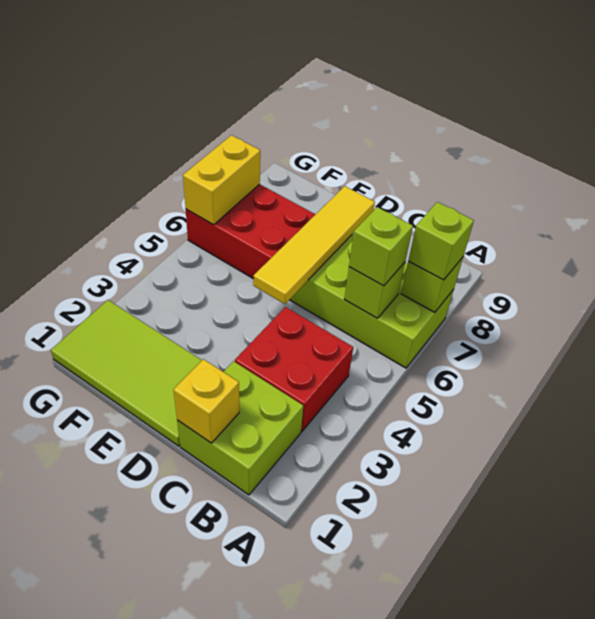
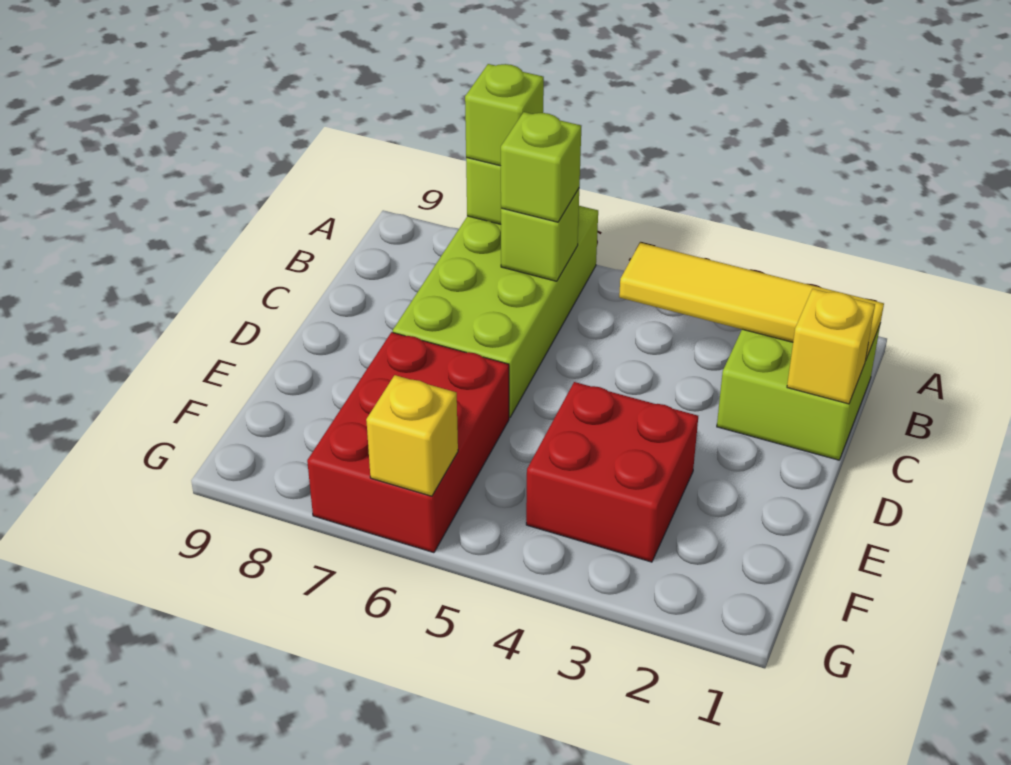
red 2x2 brick [235,307,353,431] -> red 2x2 brick moved to [526,382,698,562]
lime 2x4 tile [51,300,202,446] -> none
yellow 1x4 tile [253,186,375,304] -> yellow 1x4 tile moved to [619,243,884,361]
yellow 1x2 brick [183,135,260,225] -> yellow 1x1 brick [366,375,458,496]

